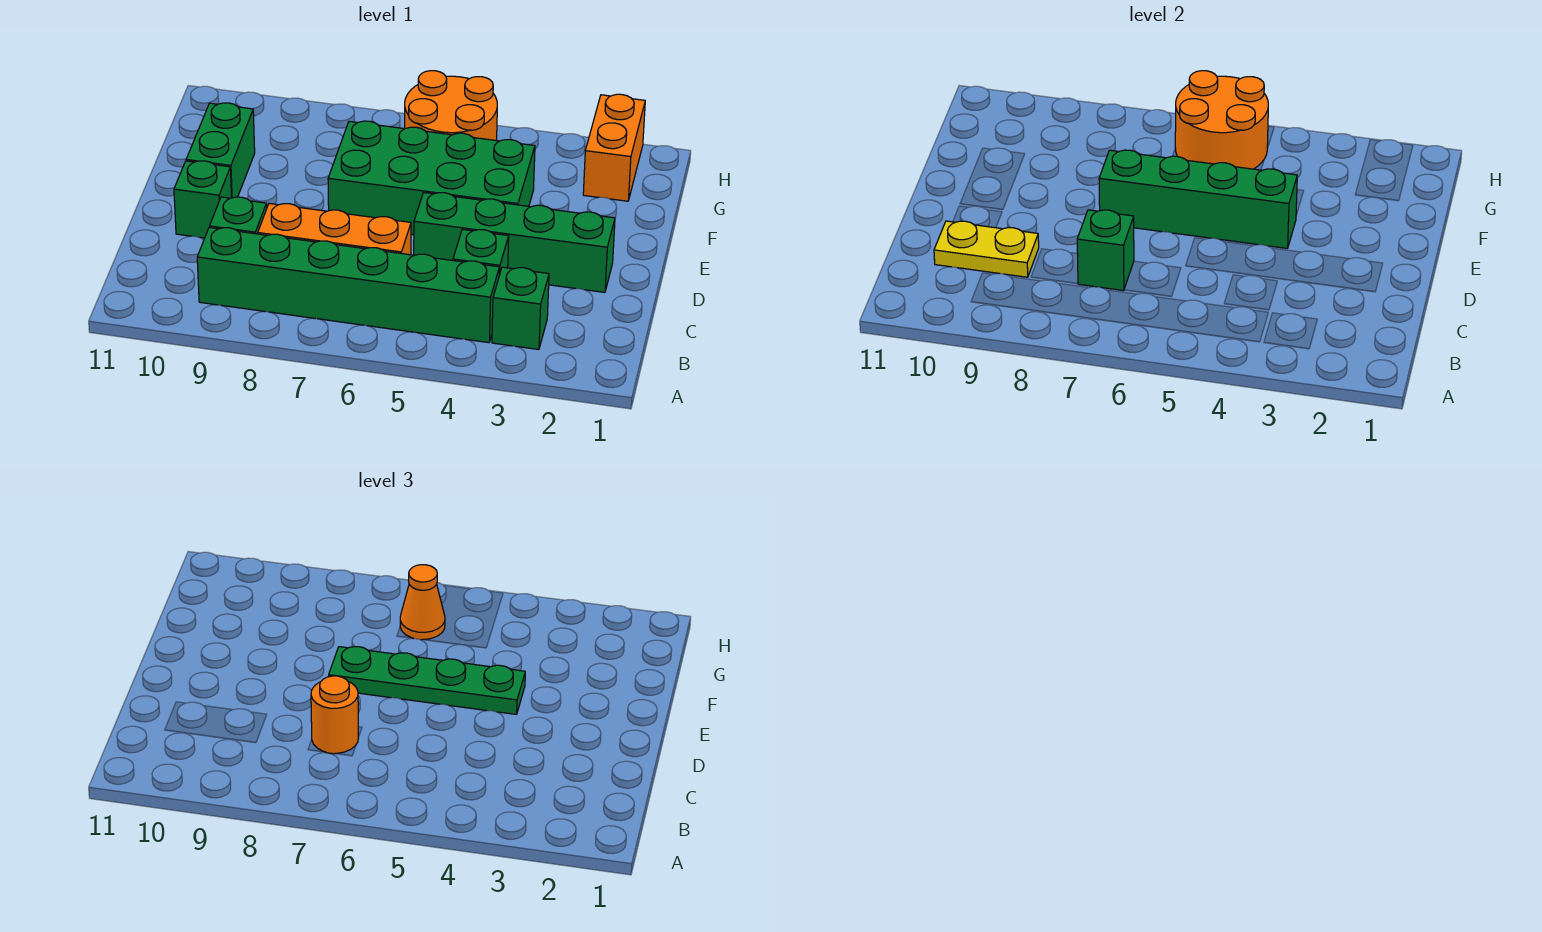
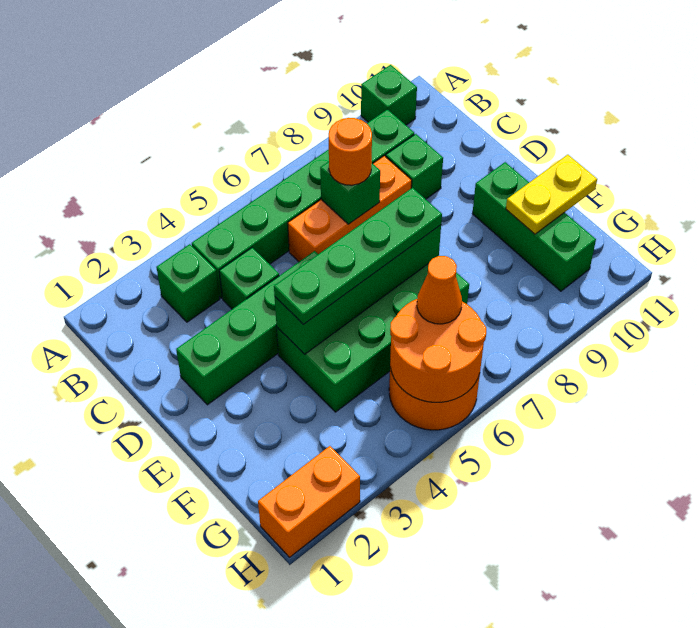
yellow 1x2 plate [934,221,1039,277] -> yellow 1x2 plate moved to [506,155,597,234]
green 1x1 brick [174,161,232,238] -> green 1x1 brick moved to [361,65,417,125]
green 1x2 brick [186,103,255,198] -> green 1x3 brick [472,162,596,291]
orange 1x2 brick [583,94,645,201] -> orange 1x2 brick turned to [258,446,360,557]

